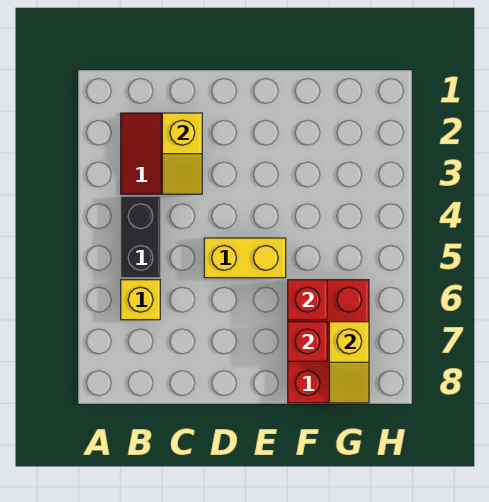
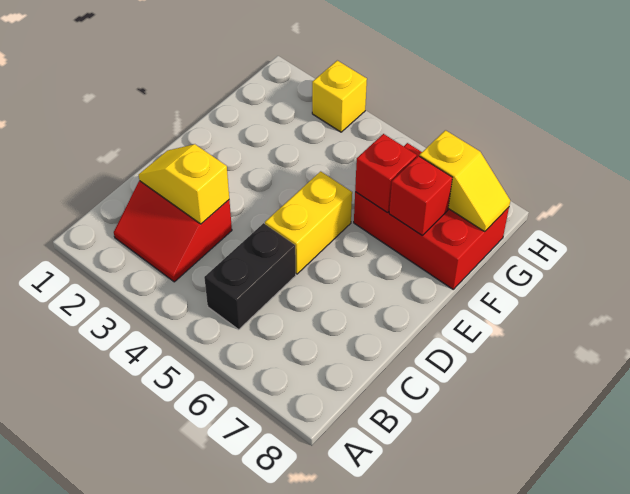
black 1x2 brick [121,196,160,278] -> black 1x2 brick turned to [204,223,296,330]
yellow 1x1 brick [121,280,160,320] -> yellow 1x1 brick moved to [312,60,367,132]
yellow 1x2 slope [162,113,202,194] -> yellow 1x2 slope turned to [139,144,229,224]

